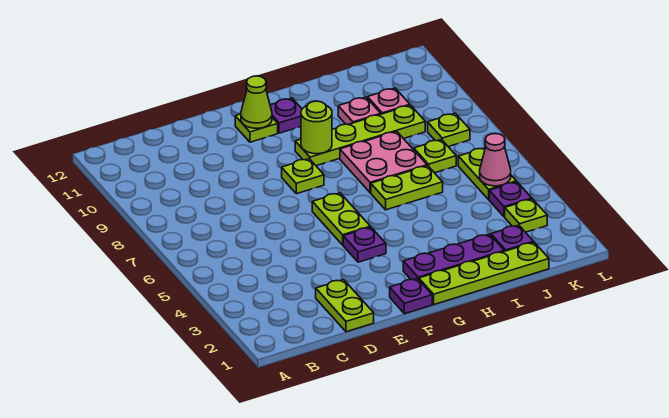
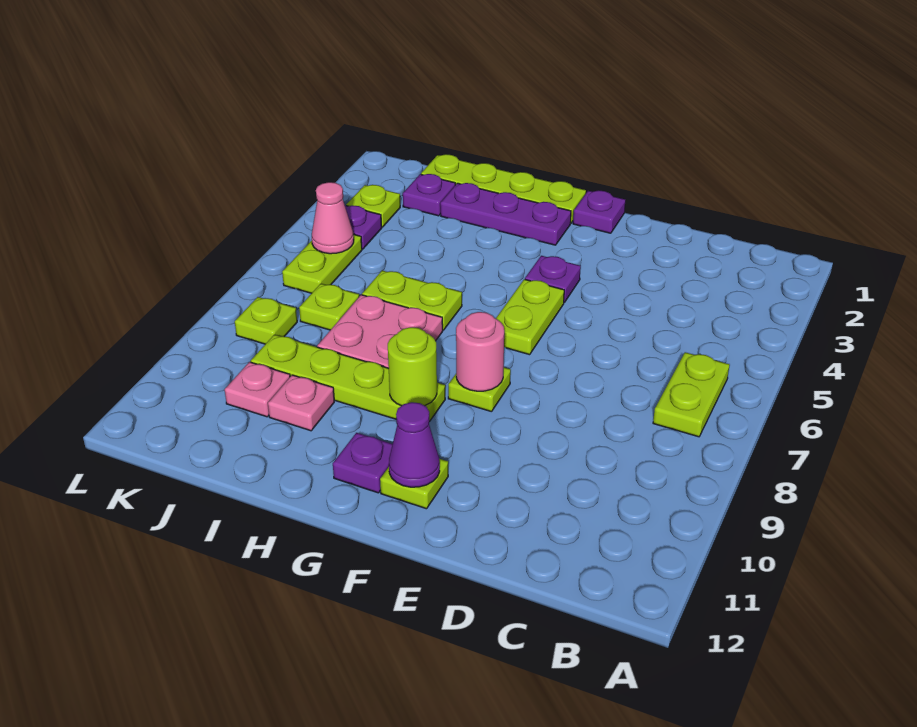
lime 1x2 plate [316,280,374,332] -> lime 1x2 plate moved to [653,352,730,437]
none -> pink 1x1 round brick [456,312,504,391]
lime 1x1 cone [241,76,272,128] -> purple 1x1 cone [389,402,440,487]

